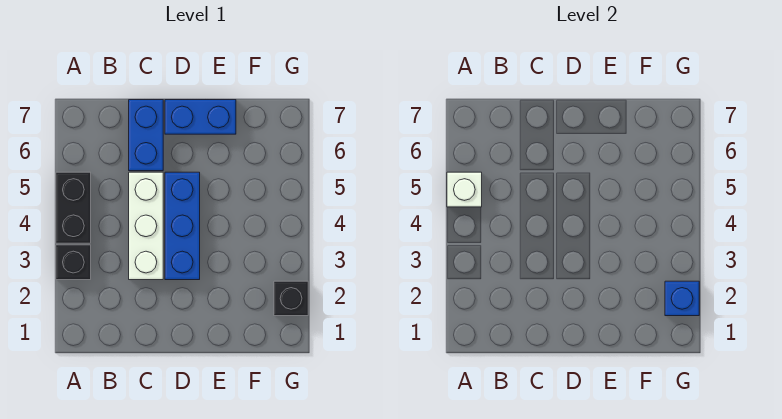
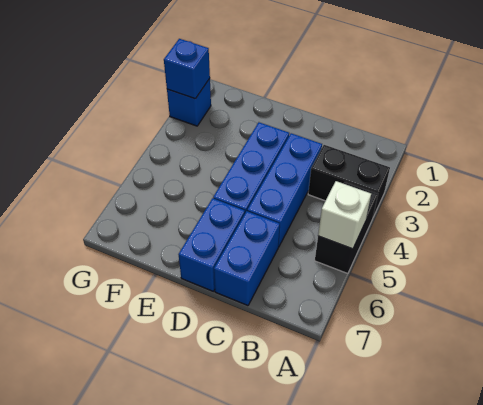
black 1x1 brick [56,245,91,280] -> black 1x2 brick [308,145,390,217]
white 1x3 brick [129,172,163,280] -> blue 1x3 brick [247,133,322,247]
blue 1x2 brick [165,100,236,134] -> blue 1x2 brick turned to [178,198,245,291]
black 1x1 brick [274,281,308,316] -> blue 1x1 brick [167,79,211,126]

